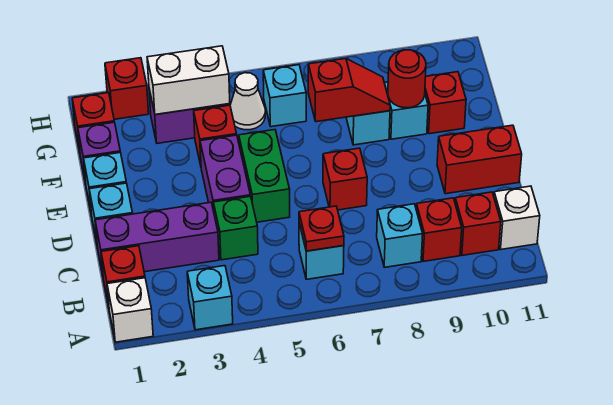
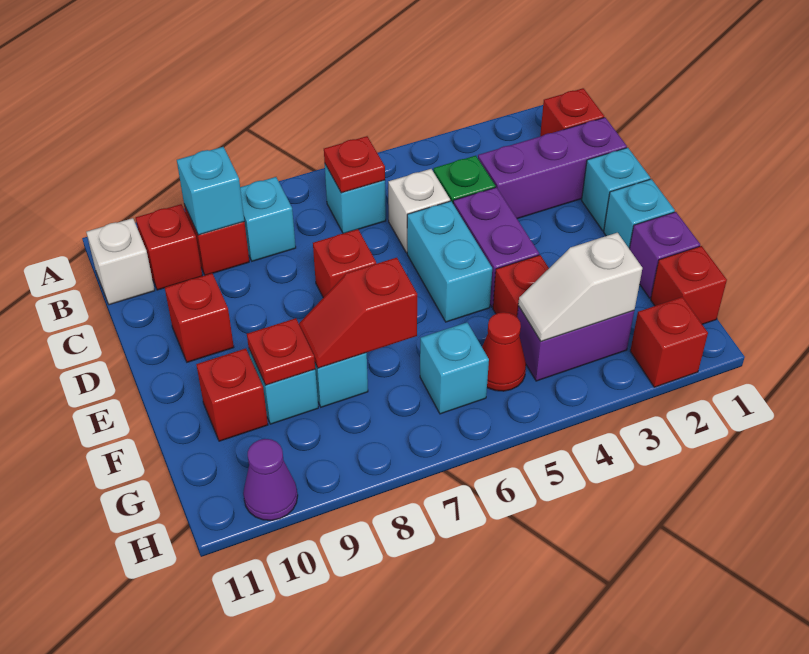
white 1x1 brick [107,278,153,342] -> white 1x1 brick moved to [388,169,450,253]
cyan 1x1 brick [187,266,233,330] -> cyan 1x1 brick moved to [177,147,244,235]
green 1x2 brick [239,130,290,222] -> cyan 1x2 brick [407,201,492,322]
red 1x2 brick [437,125,522,194] -> red 1x1 brick [165,273,234,362]
red 1x1 round brick [388,50,426,108] -> red 1x1 plate [247,318,315,385]
white 1x2 brick [147,46,230,115] -> white 1x2 slope [518,233,642,341]
white 1x1 cone [230,73,265,130] -> red 1x1 cone [482,312,526,391]
none -> purple 1x1 cone [243,439,298,520]

